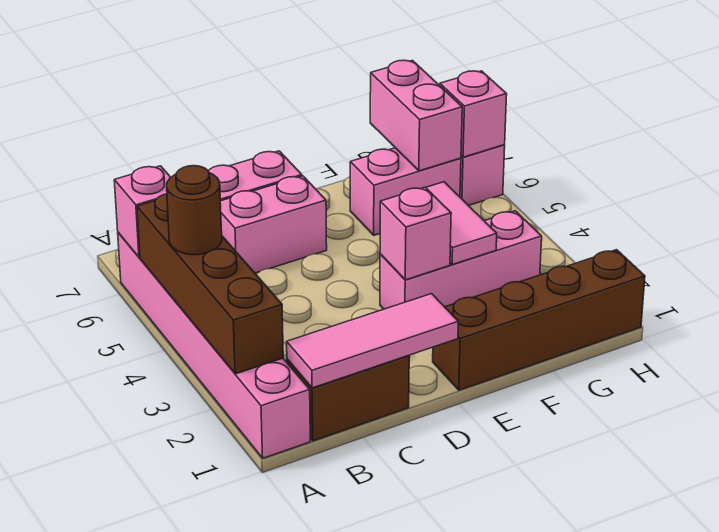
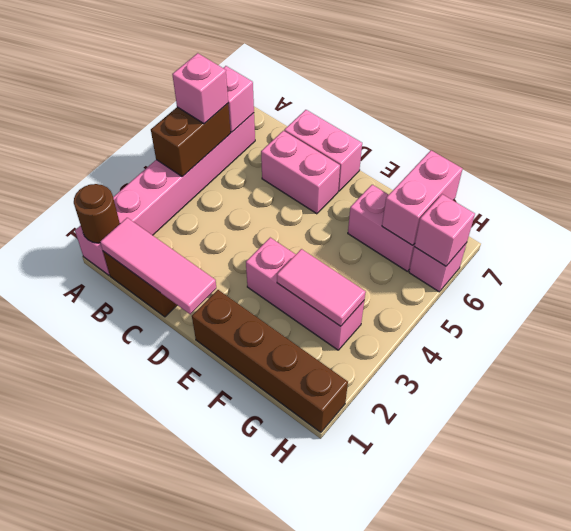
brown 1x4 brick [137,194,283,374] -> brown 1x2 brick [151,104,231,177]
brown 1x1 round brick [167,166,222,255] -> brown 1x1 round brick moved to [74,184,120,243]
pink 1x1 brick [380,187,451,280] -> pink 1x1 brick moved to [172,53,228,124]
pink 1x2 tile [426,182,497,264] -> pink 1x2 tile turned to [277,249,366,326]

